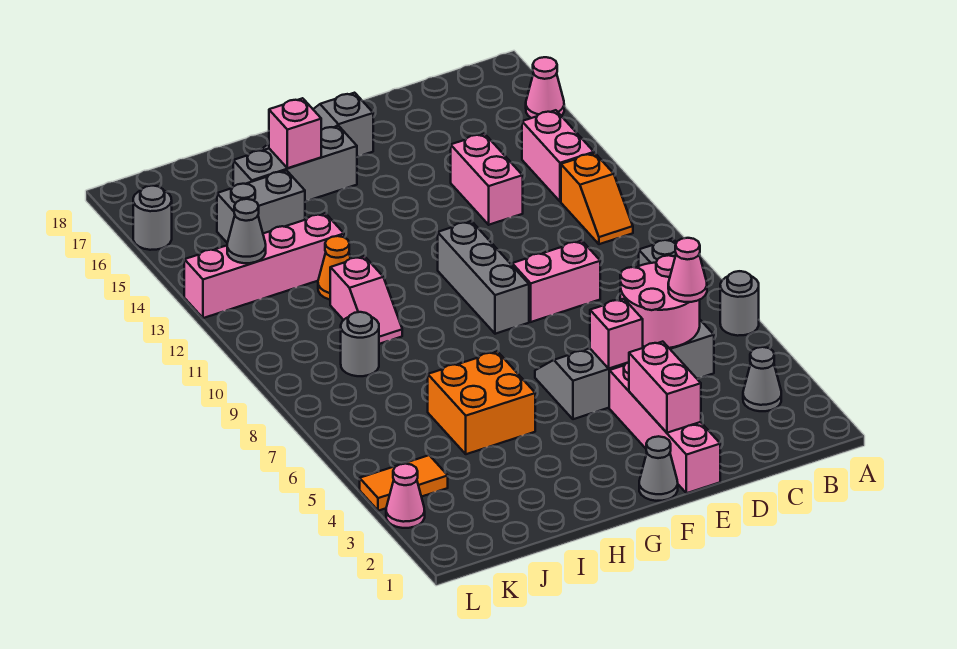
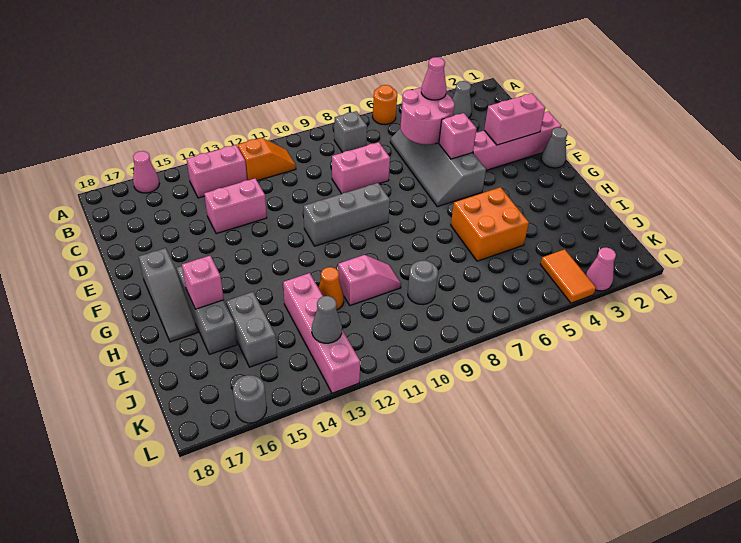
grey 1x1 round brick [720,271,759,336] -> orange 1x1 round brick [373,85,397,125]
pink 1x2 brick [512,241,600,322] -> pink 1x2 brick turned to [332,142,390,194]

